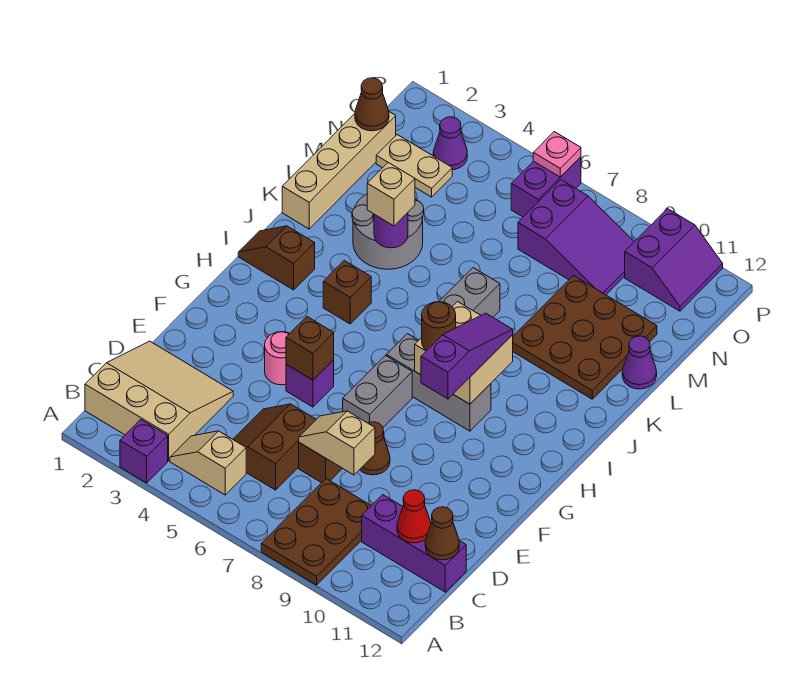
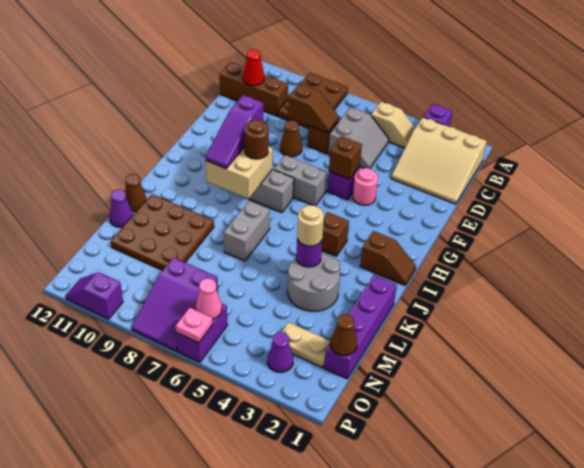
brown 2x2 slope [233,404,316,490] -> grey 2x2 slope [328,107,389,169]
purple 1x3 brick [362,495,466,592] -> brown 1x3 brick [220,62,288,116]
brown 1x1 cone [425,507,459,560] -> brown 1x1 cone moved to [125,174,147,212]
tan 1x2 slope [299,411,375,475] -> brown 1x2 slope [288,84,339,133]
grey 1x2 brick [343,356,412,427] -> grey 1x2 brick turned to [274,155,327,206]
tan 1x4 brick [282,112,396,229] -> purple 1x4 brick [324,275,397,379]
tan 1x1 brick [367,163,415,226] -> tan 1x1 round brick [297,205,324,246]
purple 2x3 slope [518,180,634,295] -> purple 2x3 slope turned to [132,257,218,351]
none -> pink 1x1 cone [196,278,222,319]
purple 2x2 slope [625,209,723,311] -> purple 1x2 slope [66,272,123,319]

